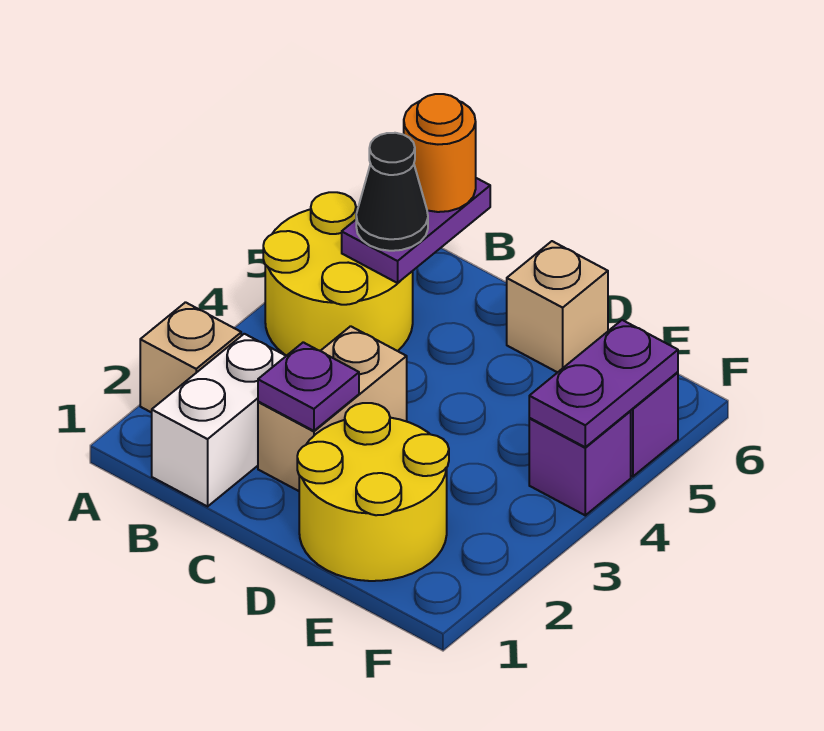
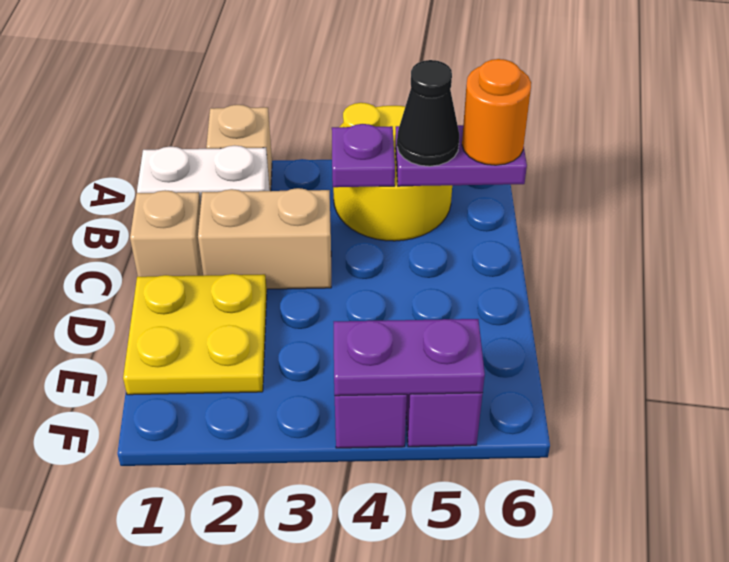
purple 1x1 plate [258,342,359,431] -> purple 1x1 plate moved to [332,124,395,187]
yellow 2x2 round brick [297,403,449,581] -> yellow 2x2 plate [123,274,267,395]
tan 1x1 brick [507,241,608,372] -> tan 1x1 brick moved to [130,190,203,277]

